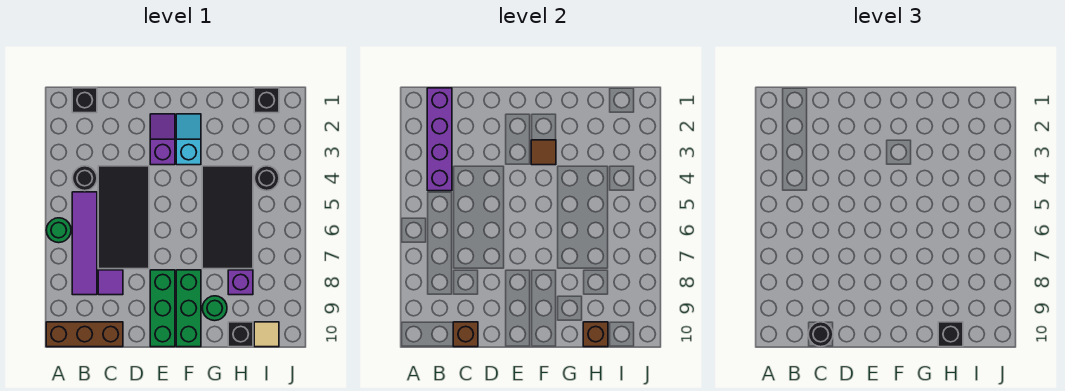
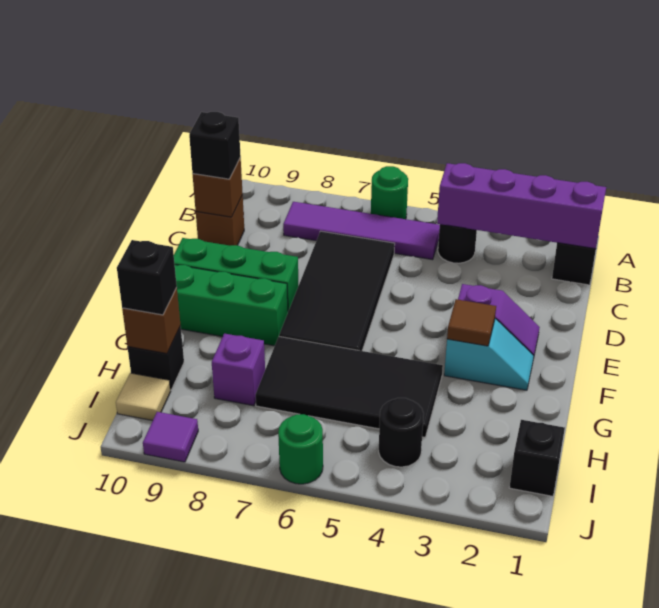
brown 1x3 brick [46,322,123,347] -> brown 1x1 brick [196,195,244,246]
black 2x4 tile [98,166,149,269] -> black 2x4 tile turned to [279,231,395,351]
purple 1x1 tile [98,270,123,295] -> purple 1x1 tile moved to [143,412,198,462]
black 1x1 round brick [808,322,833,347] -> black 1x1 brick [189,112,241,179]
green 1x1 round brick [202,296,227,321] -> green 1x1 round brick moved to [278,414,323,484]

